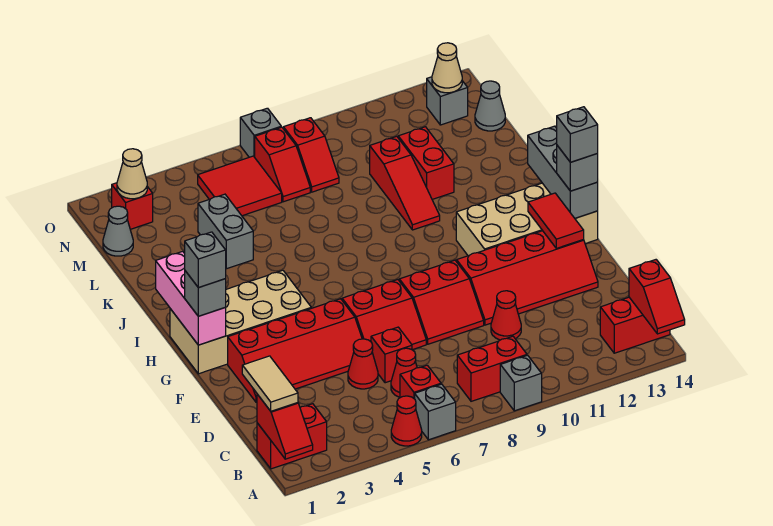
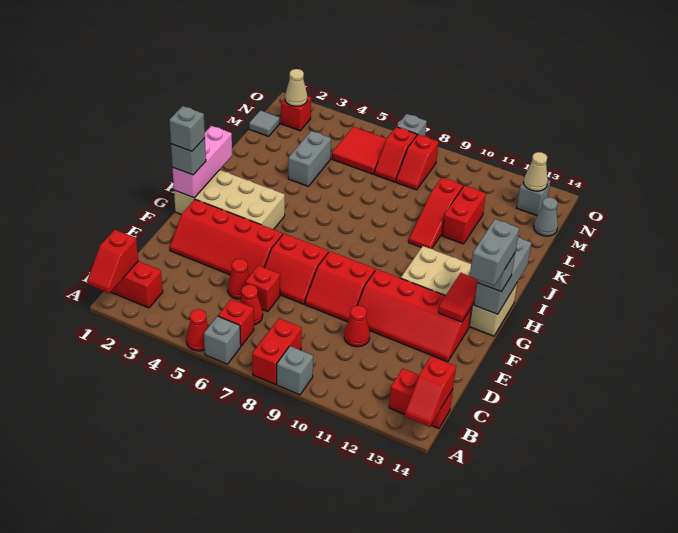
tan 1x2 tile [242,356,298,411] -> none
red 1x2 brick [457,336,527,401] -> red 1x2 brick turned to [252,318,302,385]
grey 1x1 brick [557,107,598,162] -> grey 1x2 brick [470,219,519,286]
grey 1x1 cone [103,206,133,256] -> grey 1x1 tile [249,111,280,136]

